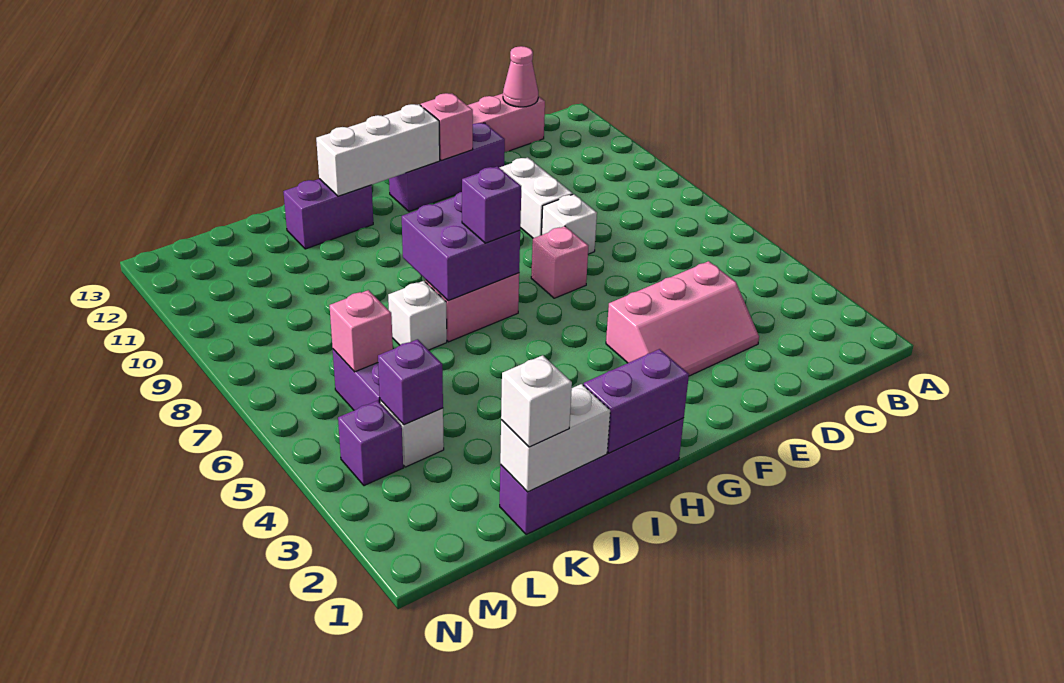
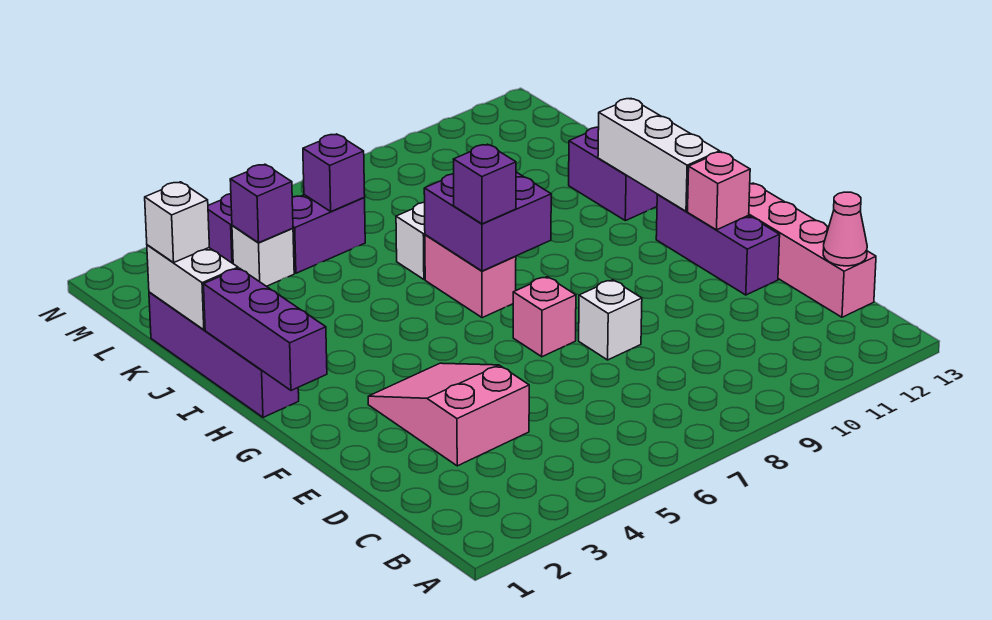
pink 2x3 slope [606,261,759,376] -> pink 2x3 slope turned to [368,363,529,466]
white 1x2 brick [499,157,573,238] -> none
purple 1x2 brick [584,349,689,453] -> purple 1x3 brick [204,268,327,390]
pink 1x1 brick [329,290,393,372] -> purple 1x1 brick [303,134,365,211]

